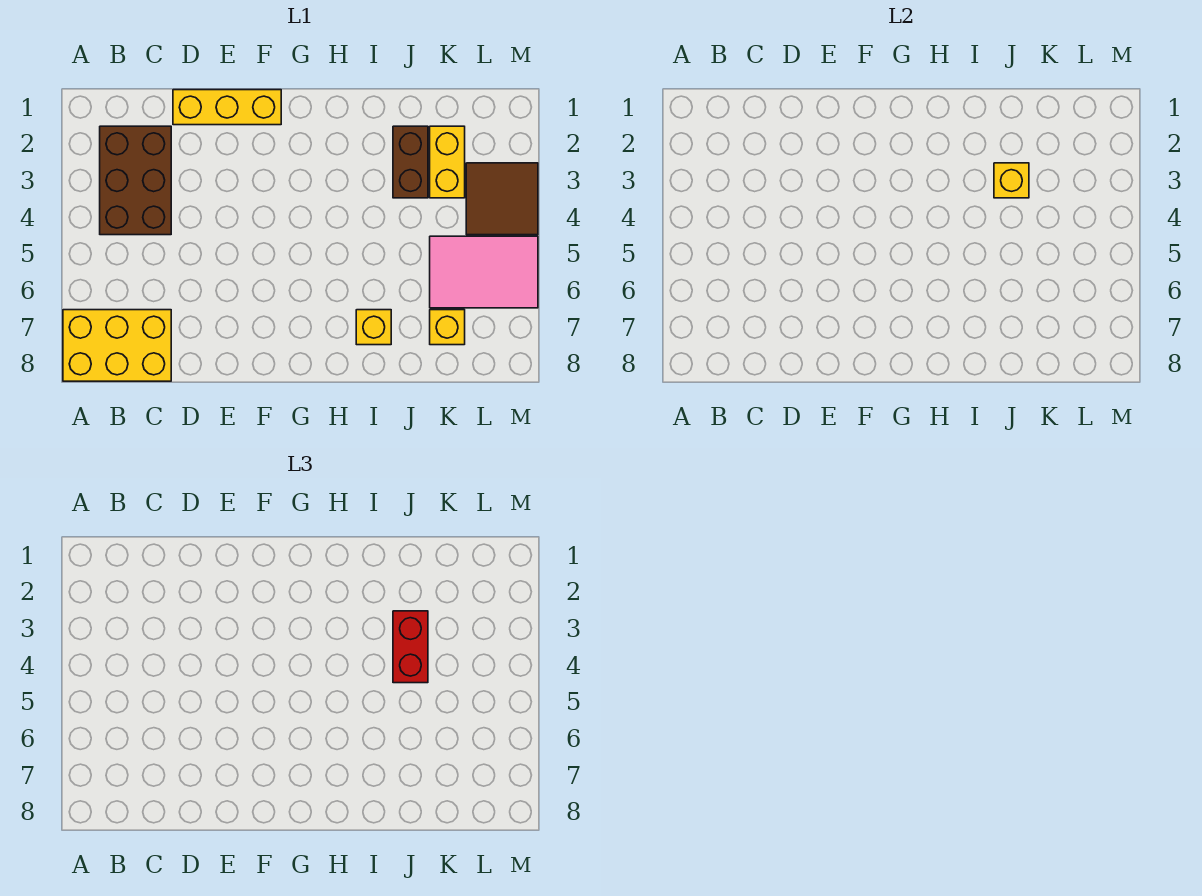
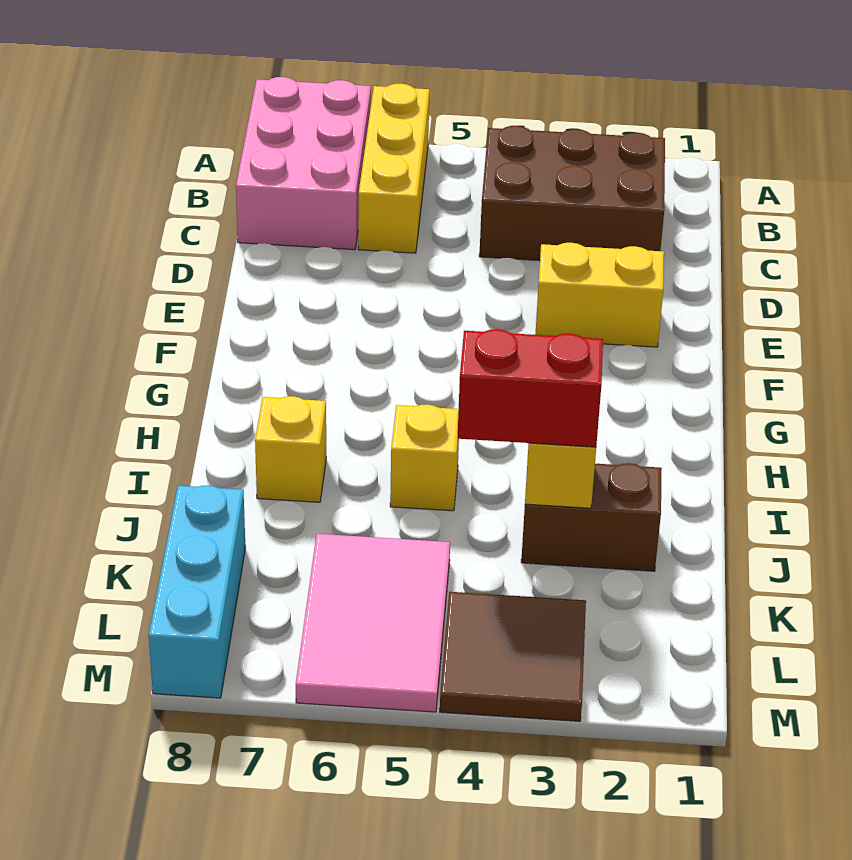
yellow 2x3 brick [63,310,171,381] -> pink 2x3 brick [236,77,371,250]
yellow 1x3 brick [173,90,281,125] -> yellow 1x3 brick moved to [358,83,430,253]
yellow 1x2 brick [430,126,465,198] -> yellow 1x2 brick moved to [535,243,664,347]
yellow 1x1 brick [430,310,465,345] -> yellow 1x1 brick moved to [390,404,459,511]
none -> cyan 1x3 brick [149,485,245,698]

